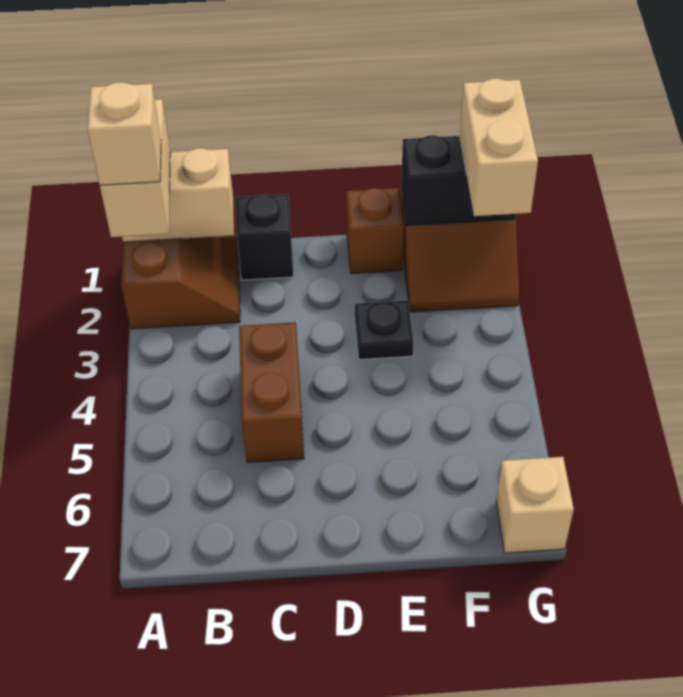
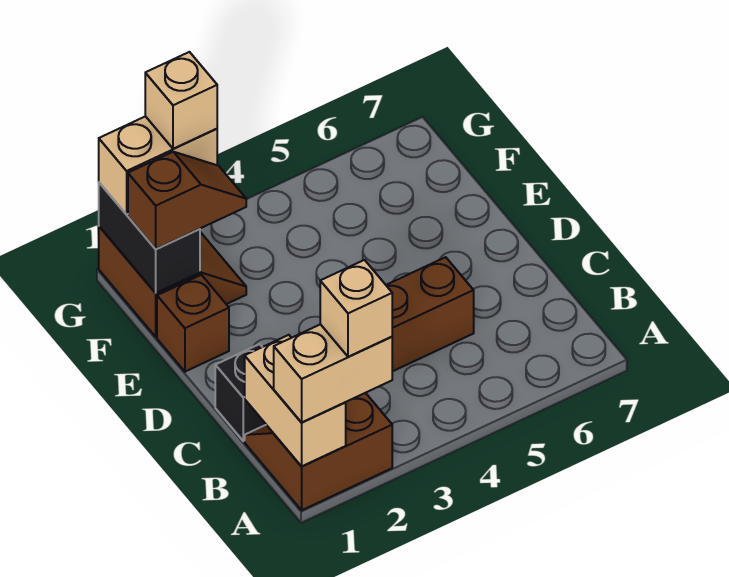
black 1x1 plate [355,301,413,360] -> none
none -> brown 1x2 slope [128,152,246,249]
tan 1x1 brick [496,457,574,553] -> tan 1x1 brick moved to [145,52,217,149]

